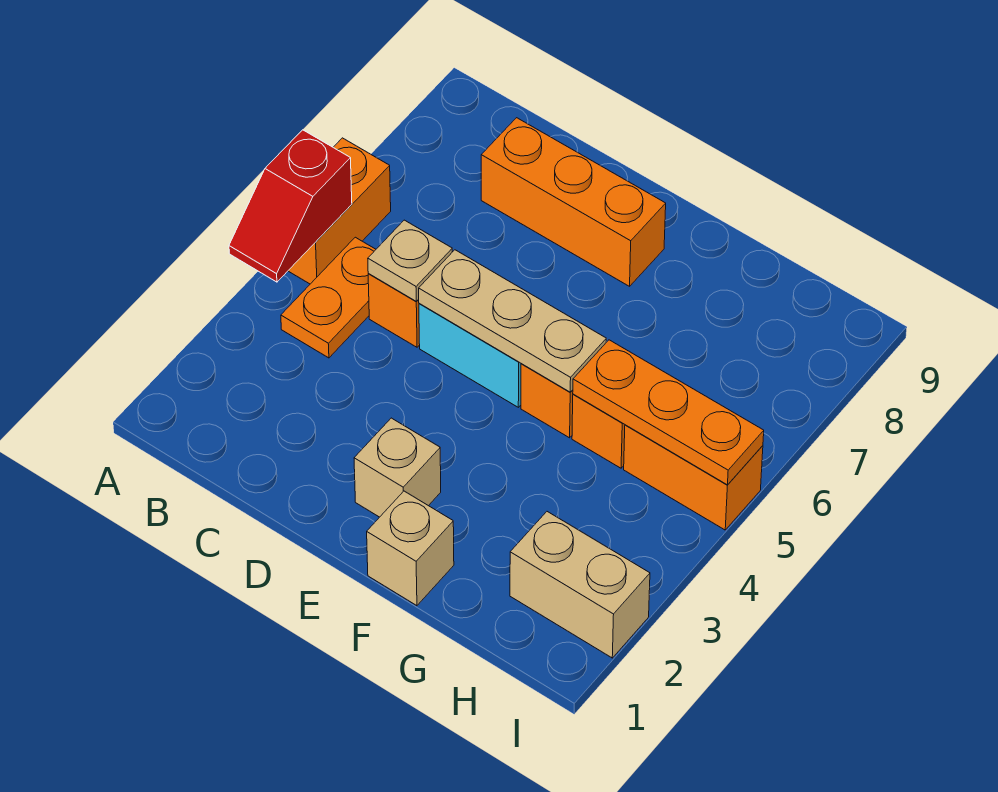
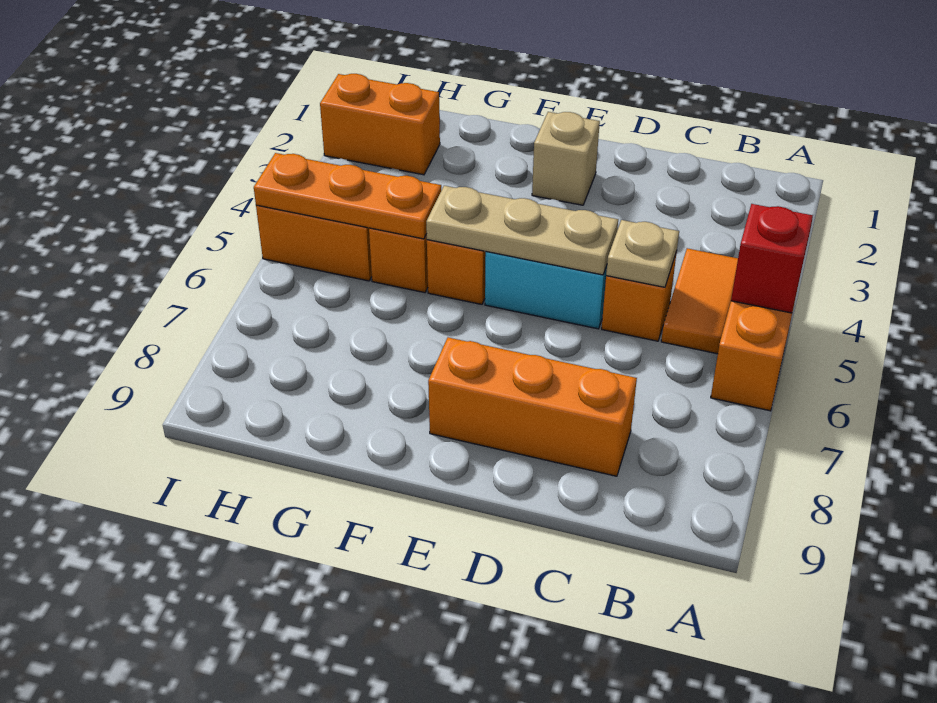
orange 1x2 plate [281,237,376,358] -> orange 1x2 tile [661,248,738,354]
tan 1x1 brick [367,491,454,606] -> none
tan 1x2 brick [510,512,650,658] -> orange 1x2 brick [320,74,440,175]

